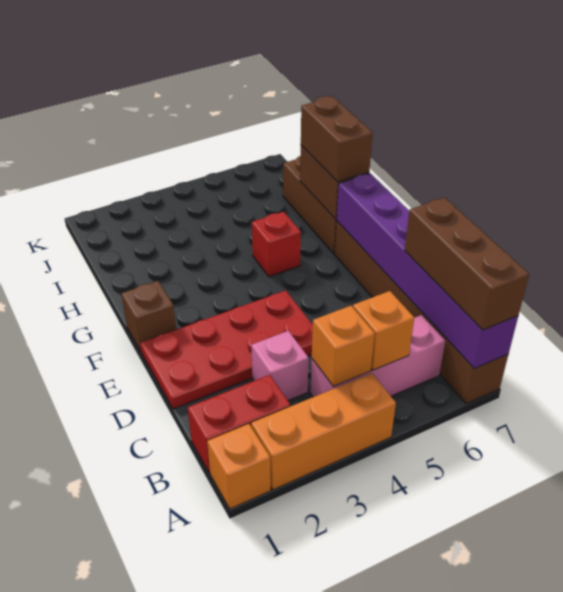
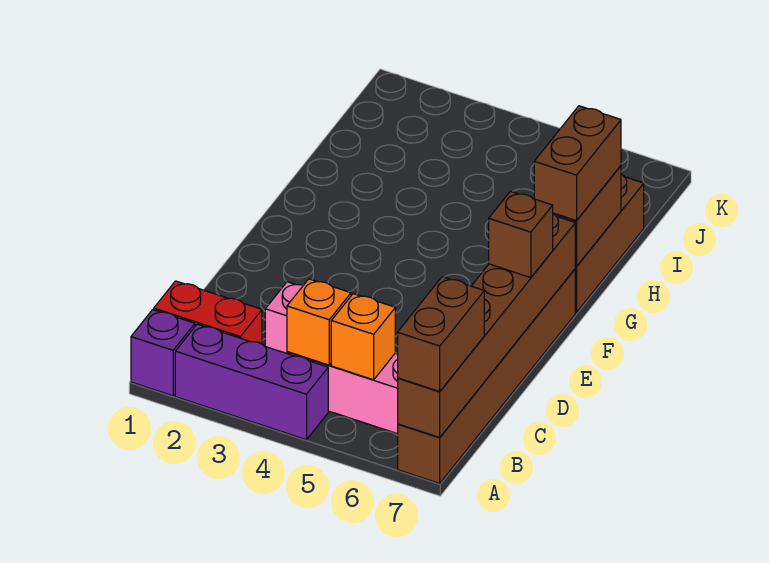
orange 1x1 brick [207,424,271,509] -> purple 1x1 brick [131,310,195,396]
orange 1x3 brick [251,373,396,490] -> purple 1x3 brick [175,324,328,440]
purple 1x6 brick [337,173,518,369] -> brown 1x6 brick [398,214,575,437]
brown 1x3 brick [405,198,529,330] -> brown 1x2 brick [398,277,484,391]
red 2x4 plate [140,290,313,409] -> none
brown 1x1 brick [121,281,176,352] -> brown 1x1 brick moved to [489,191,553,278]
red 1x1 brick [252,212,301,277] -> none

